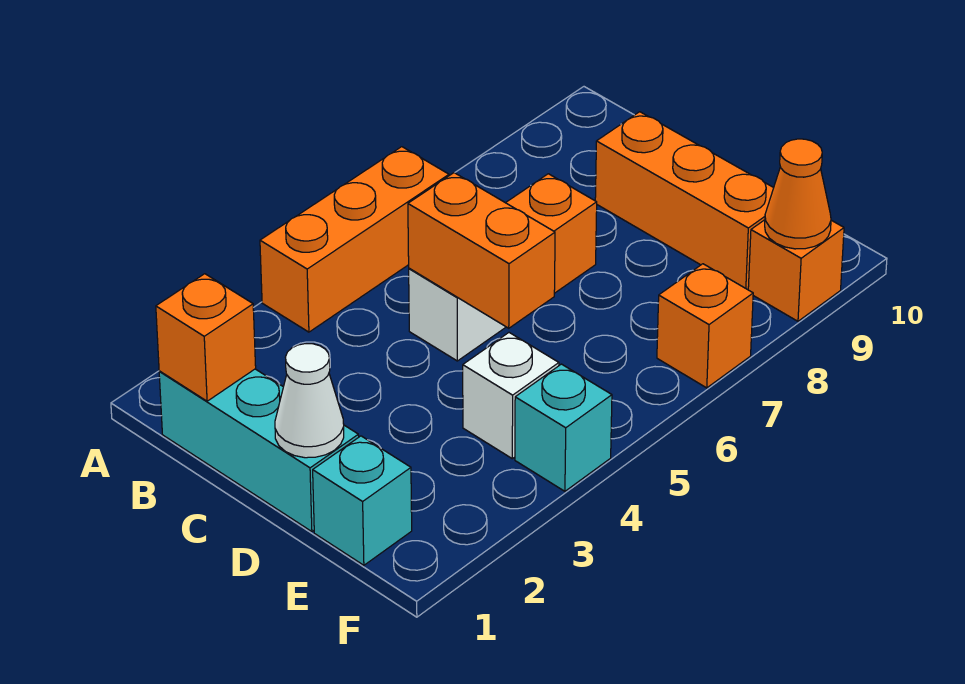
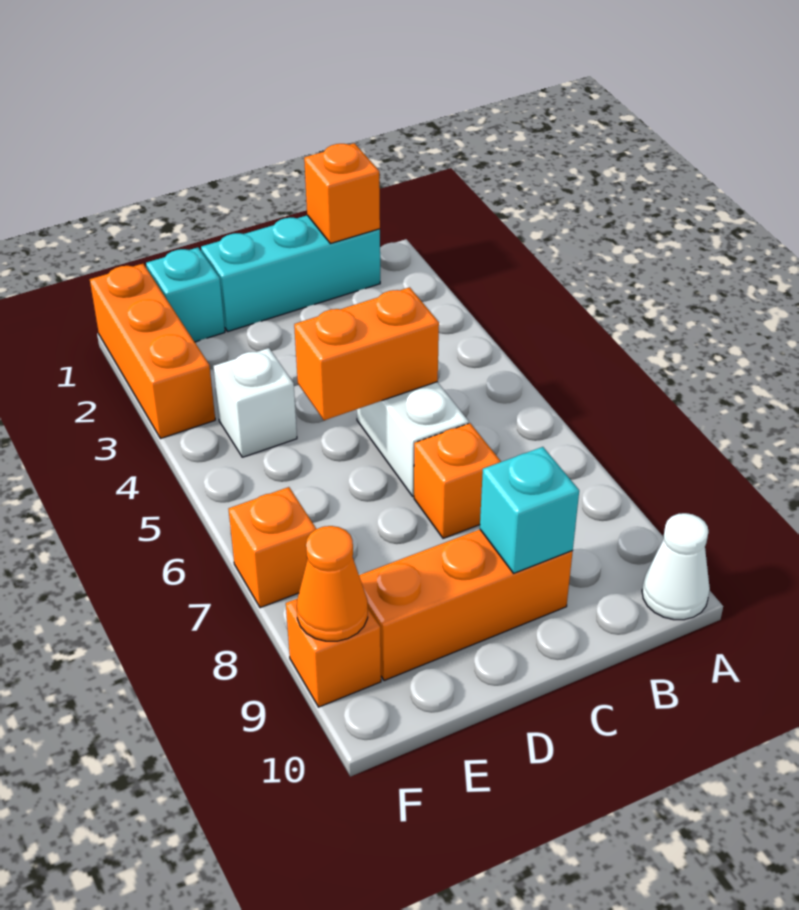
orange 1x3 brick [260,147,449,332] -> orange 1x3 brick moved to [90,264,215,439]
white 1x1 cone [275,344,344,458] -> white 1x1 cone moved to [642,513,710,620]
cyan 1x1 brick [515,364,612,491] -> cyan 1x1 brick moved to [480,447,579,573]

